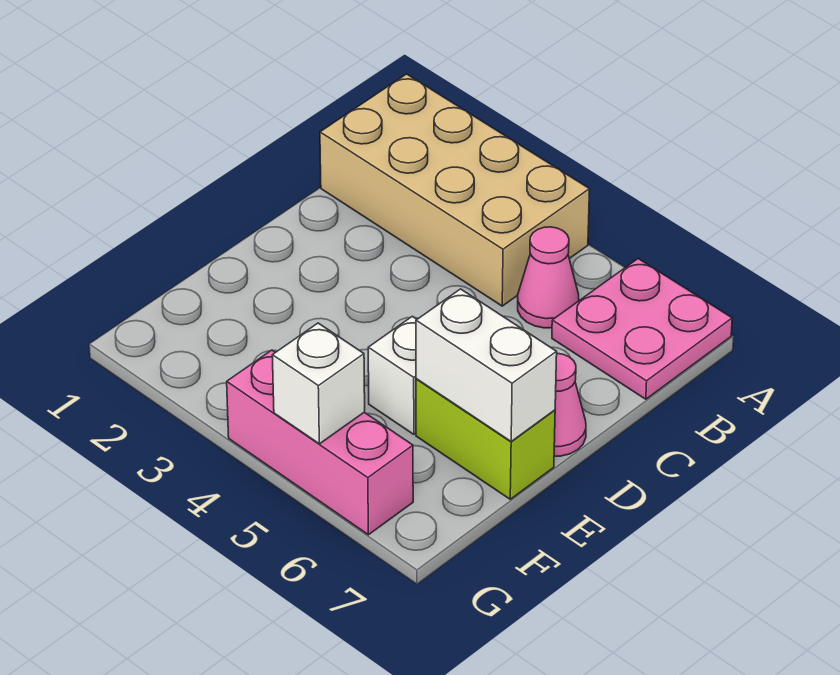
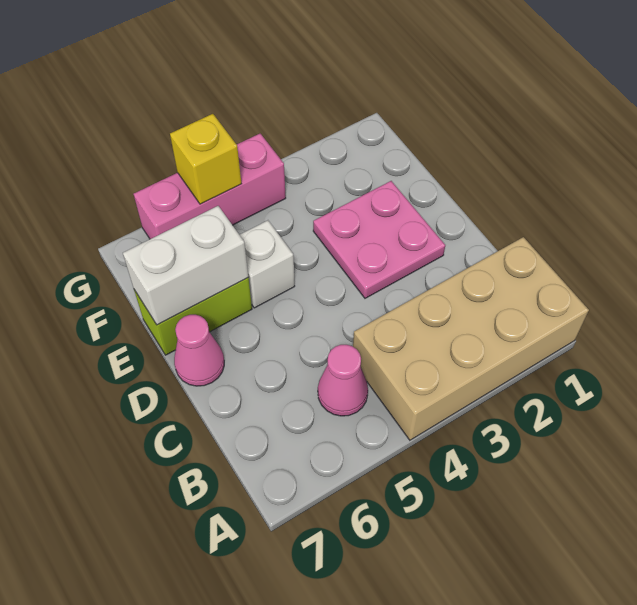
pink 2x2 plate [552,259,732,399] -> pink 2x2 plate moved to [313,181,445,298]
white 1x1 brick [272,323,365,444] -> yellow 1x1 brick [170,114,241,204]

